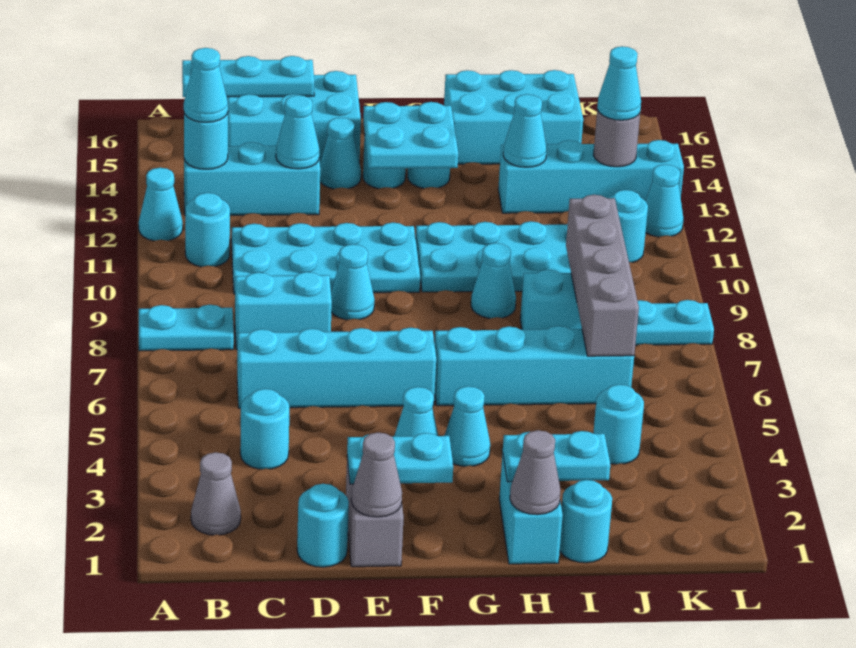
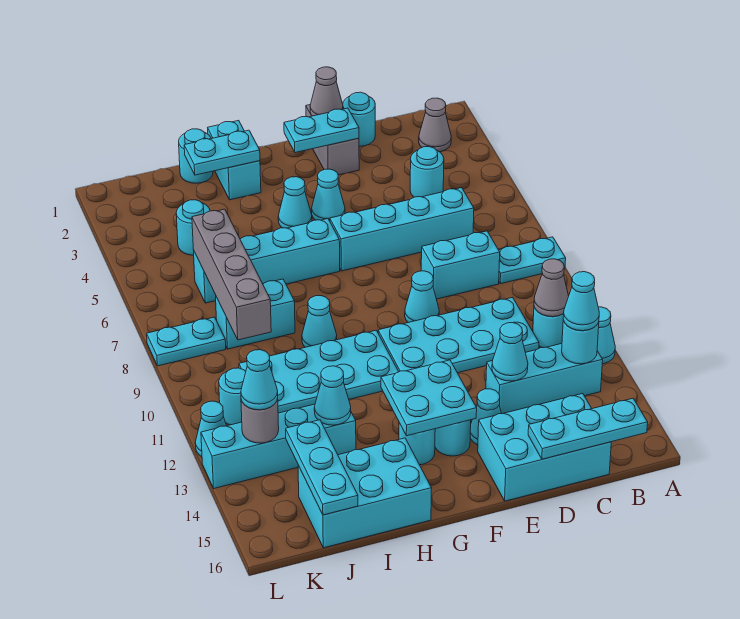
grey 1x1 cone [510,430,561,515] -> grey 1x1 cone moved to [534,259,569,317]
none -> cyan 1x3 plate [286,420,358,515]

